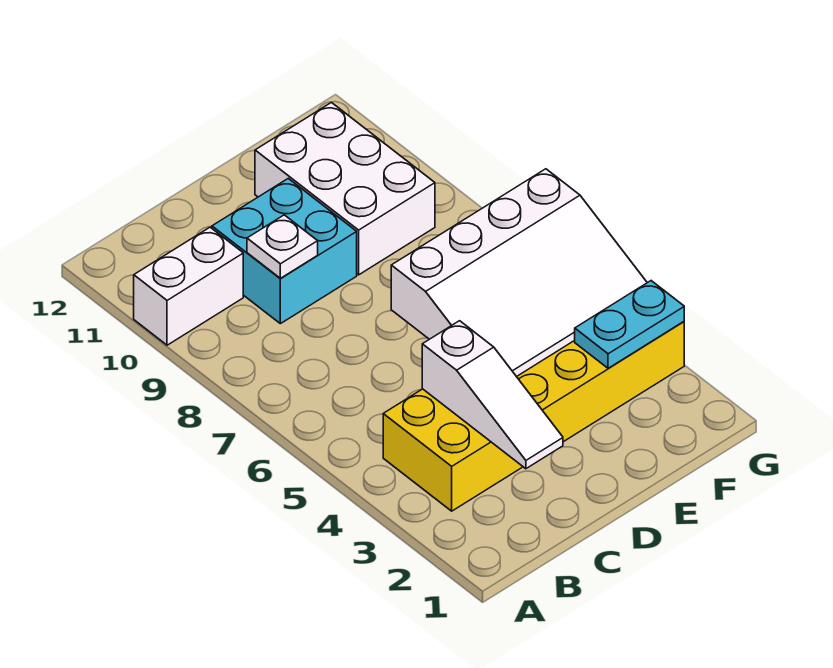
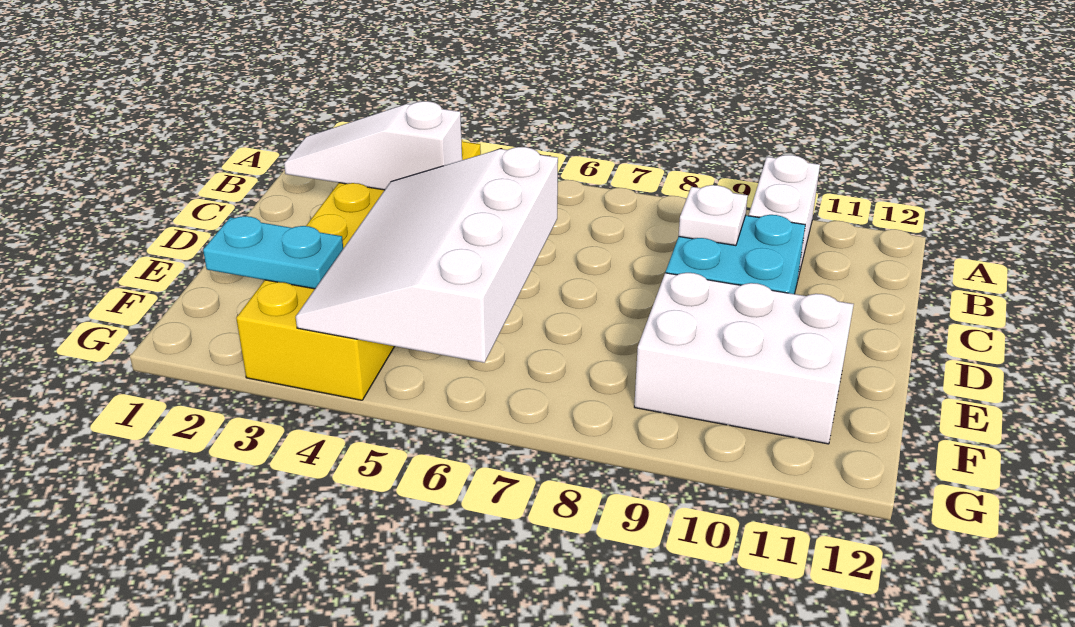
cyan 1x2 plate [575,281,684,368] -> cyan 1x2 plate turned to [203,216,343,289]

